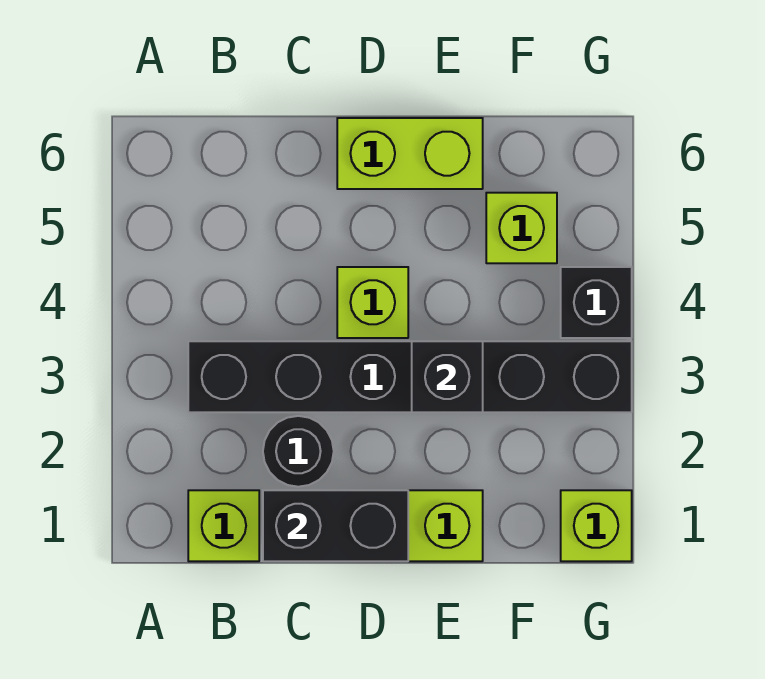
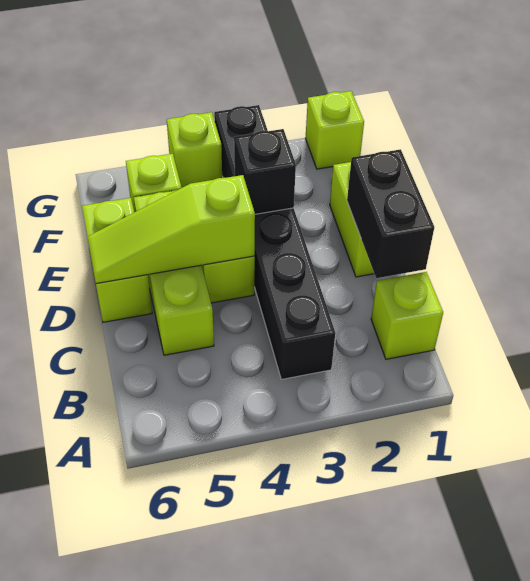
black 1x1 round brick [263,416,334,487] -> none
none -> lime 1x3 brick [134,190,214,355]
none -> lime 1x3 slope [88,175,255,284]
black 1x1 brick [561,267,632,338] -> lime 1x1 brick [167,112,222,188]

